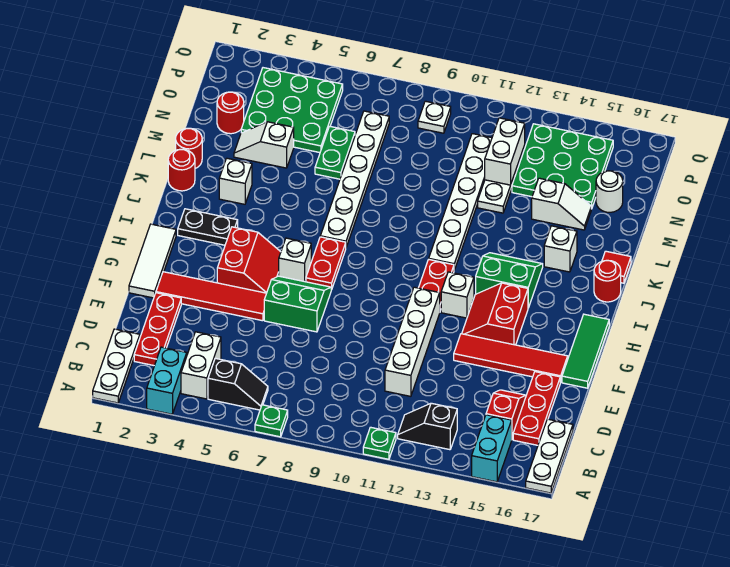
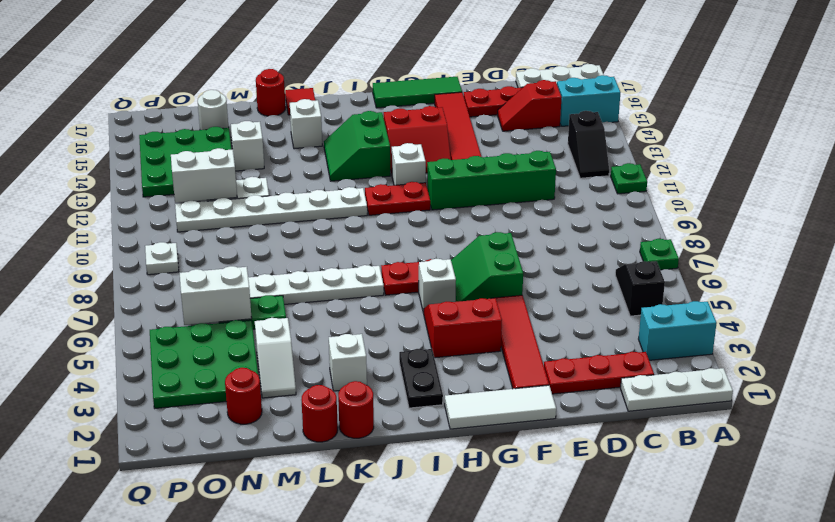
white 1x2 brick [181,332,221,399] -> white 1x2 brick moved to [180,266,252,325]
white 1x4 brick [385,287,440,396] -> green 1x4 brick [427,151,556,210]
red 1x1 round brick [594,260,621,302] -> red 1x1 round brick moved to [256,69,286,116]

